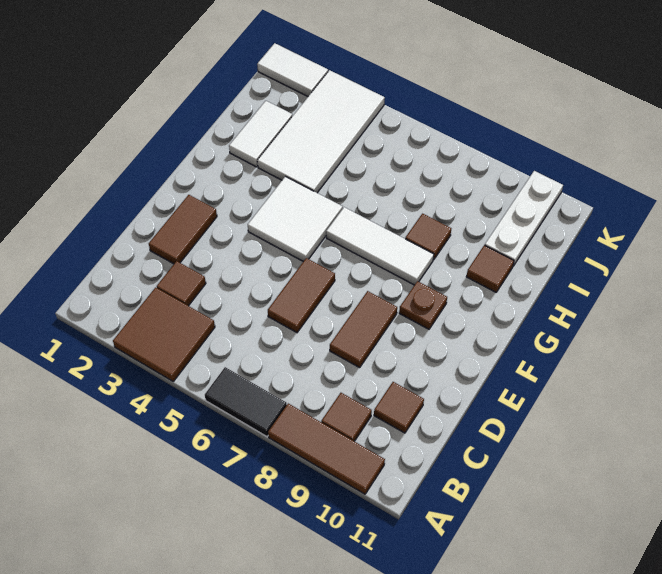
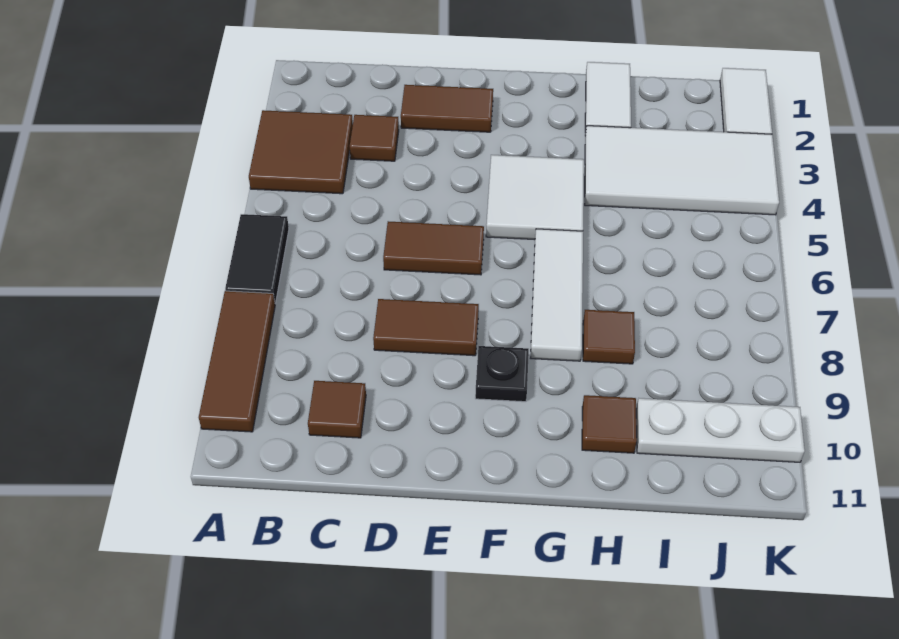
brown 1x1 tile [321,393,372,441] -> none
brown 1x1 plate [399,281,447,329] -> black 1x1 plate [475,346,529,402]
white 1x2 tile [229,101,292,167] -> white 1x2 tile turned to [585,62,631,136]

